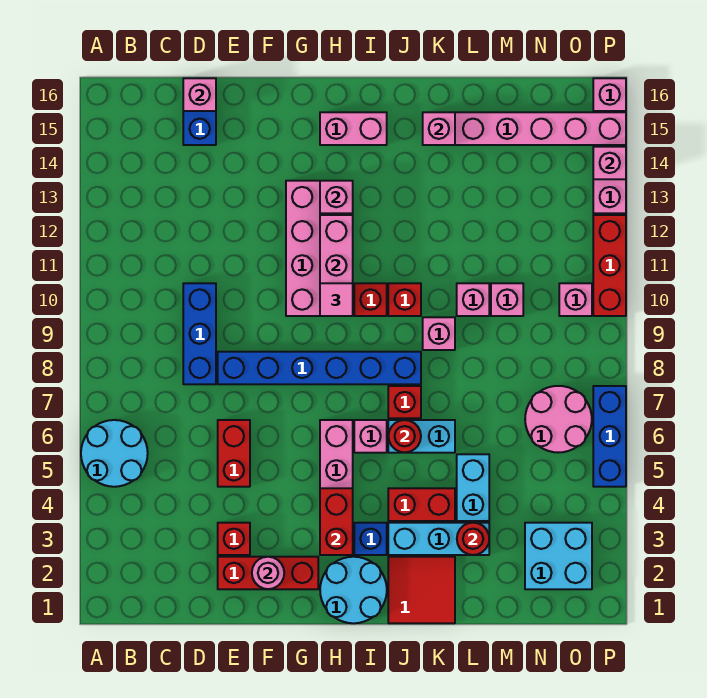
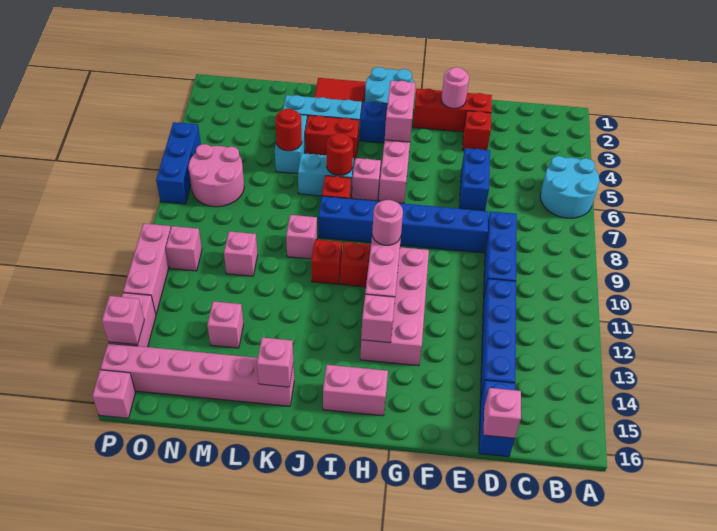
none -> blue 1x4 brick [481,279,516,395]
red 1x2 brick [218,420,250,487] -> blue 1x2 brick [459,148,490,211]
red 1x2 brick [320,488,353,555] -> pink 1x2 brick [385,81,416,142]
pink 1x1 tile [320,283,353,316] -> pink 1x1 round brick [372,200,403,245]
red 1x1 round brick [457,523,489,555] -> red 1x1 round brick moved to [275,109,302,151]
pink 1x1 brick [457,283,489,316] -> pink 1x1 brick moved to [207,301,244,348]
cyan 2x2 brick [525,523,592,589] -> none
red 1x3 brick [593,215,626,316] -> pink 1x3 brick [123,223,171,314]

